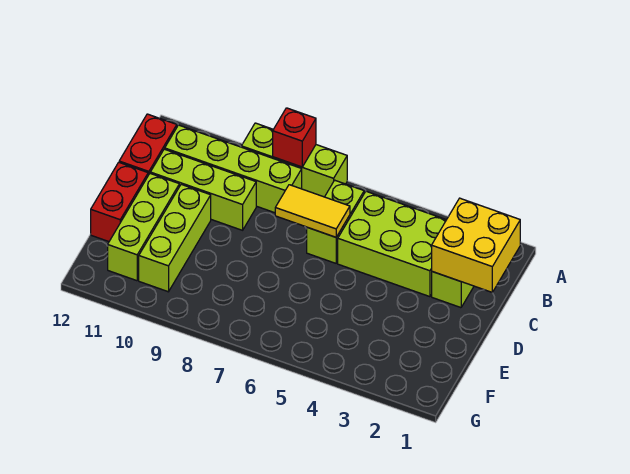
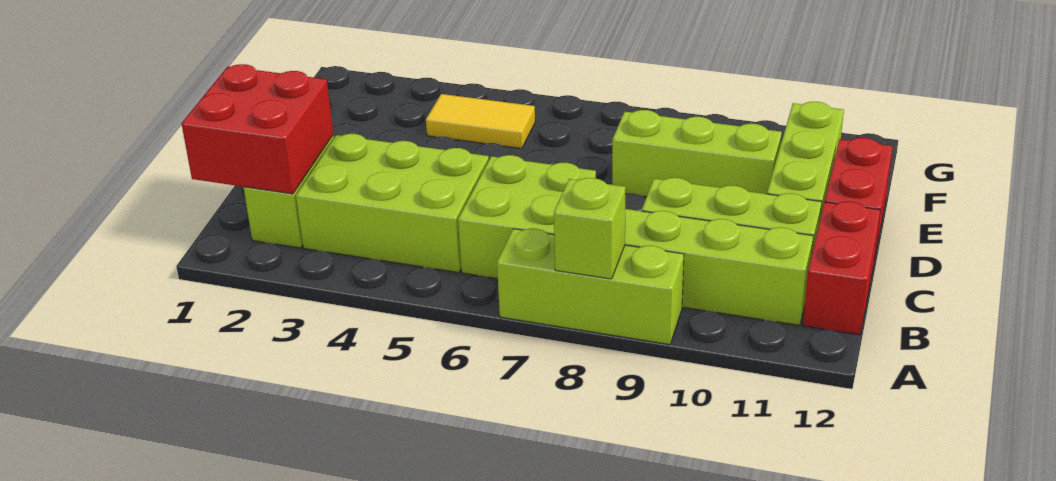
red 1x1 brick [273,108,316,167] -> lime 1x1 brick [554,178,626,279]
yellow 2x2 brick [432,198,520,292] -> red 2x2 brick [181,64,333,194]
lime 1x2 brick [307,180,364,263] -> lime 2x2 brick [458,155,596,279]
yellow 1x2 tile [275,185,350,237] -> yellow 1x2 tile moved to [426,94,535,148]
lime 1x3 brick [139,184,211,292] -> lime 1x3 brick turned to [612,110,782,197]

